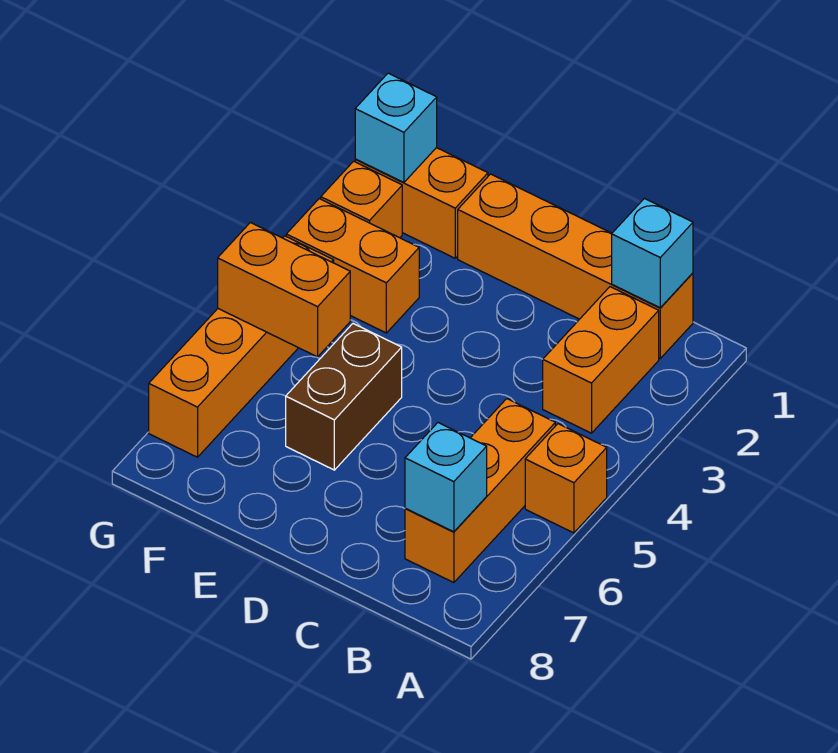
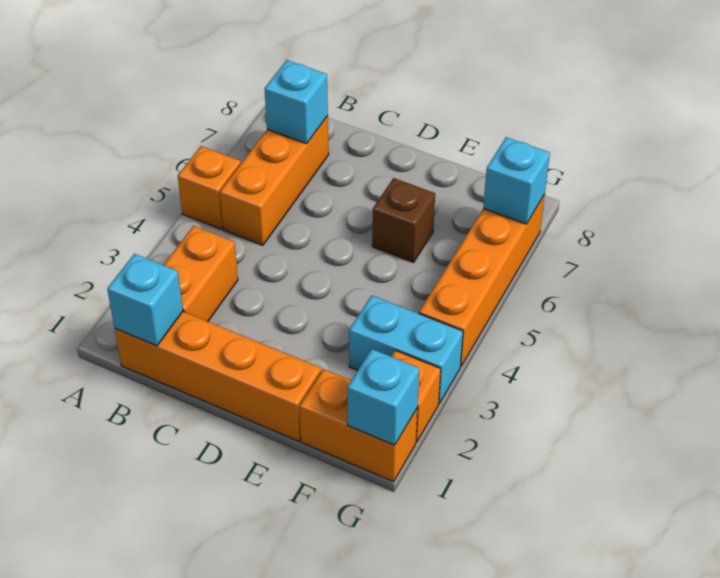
brown 1x2 brick [286,324,402,470] -> brown 1x1 brick [372,178,435,262]
orange 1x2 brick [286,199,419,333] -> cyan 1x2 brick [349,295,463,404]
orange 1x2 brick [218,223,350,357] -> none
none -> cyan 1x1 brick [483,137,550,224]

